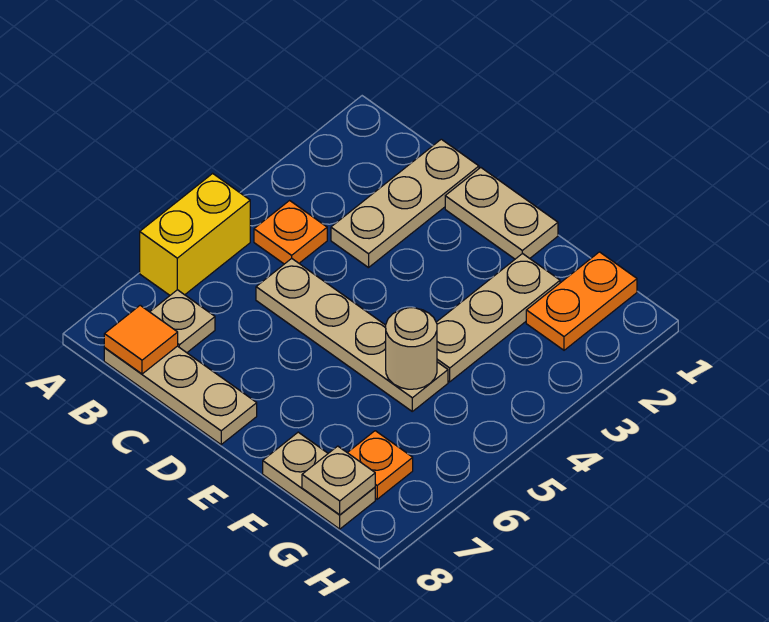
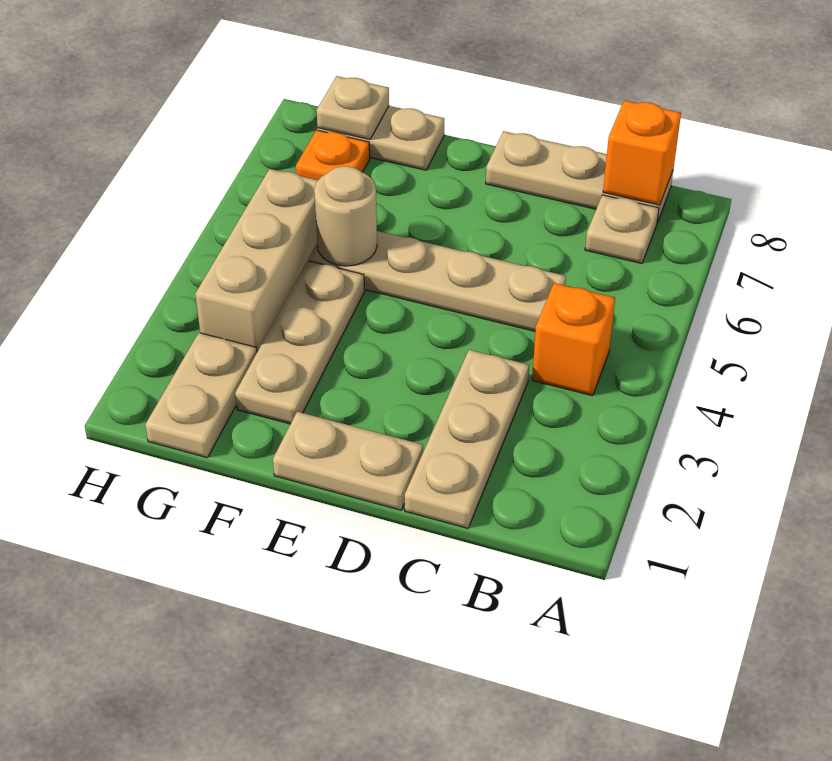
yellow 1x2 brick [140,173,250,295] -> none
orange 1x1 plate [254,201,327,264] -> orange 1x1 brick [532,283,615,396]
orange 1x1 tile [104,305,178,374] -> orange 1x1 brick [603,100,681,205]
orange 1x2 plate [526,252,637,350] -> tan 1x2 plate [145,333,257,458]
none -> tan 1x3 brick [195,169,318,352]

